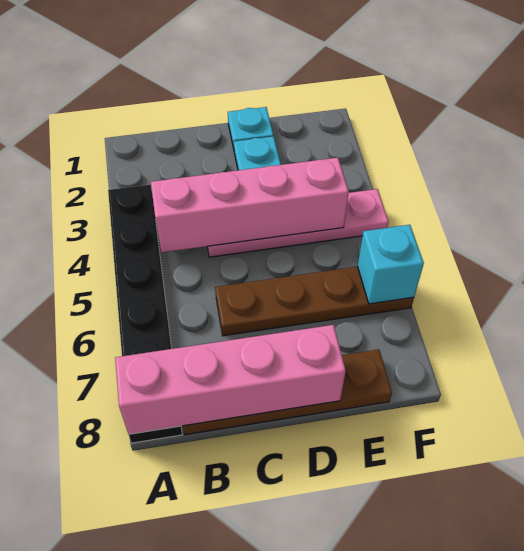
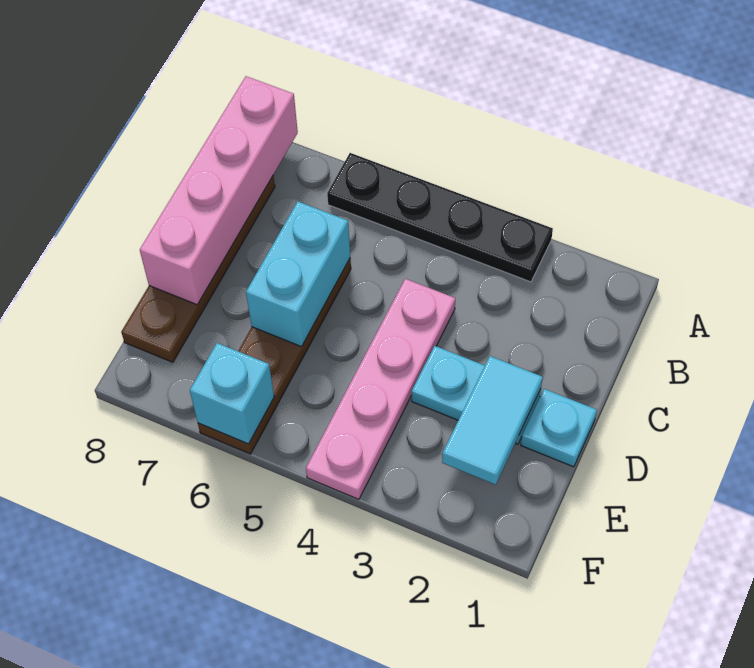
black 1x6 plate [108,185,182,443] -> black 1x4 plate [327,153,553,282]
pink 1x4 brick [151,158,349,252] -> none
none -> cyan 1x2 brick [246,202,350,347]
none -> cyan 1x2 tile [442,356,543,485]

